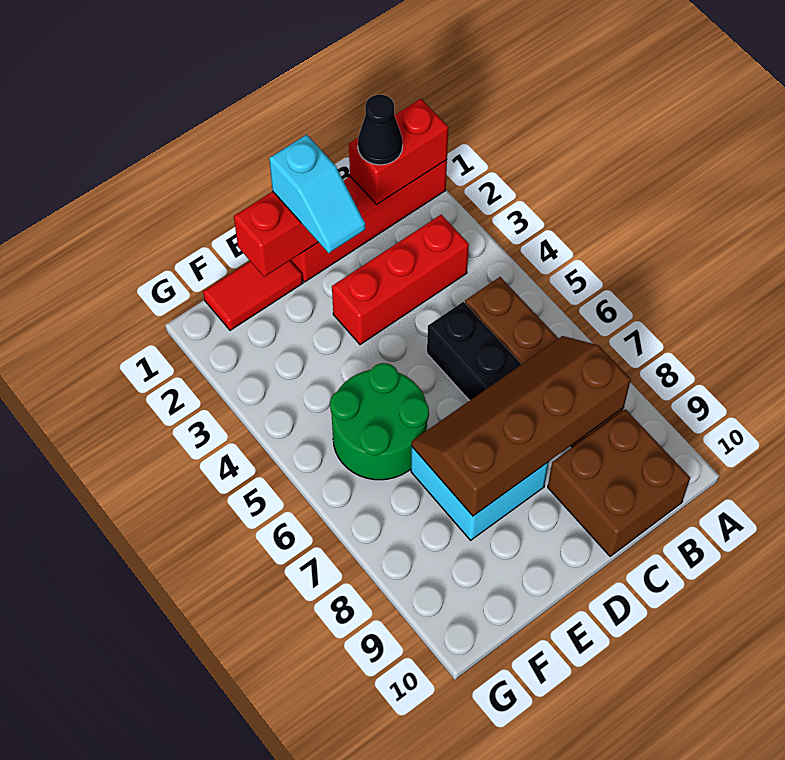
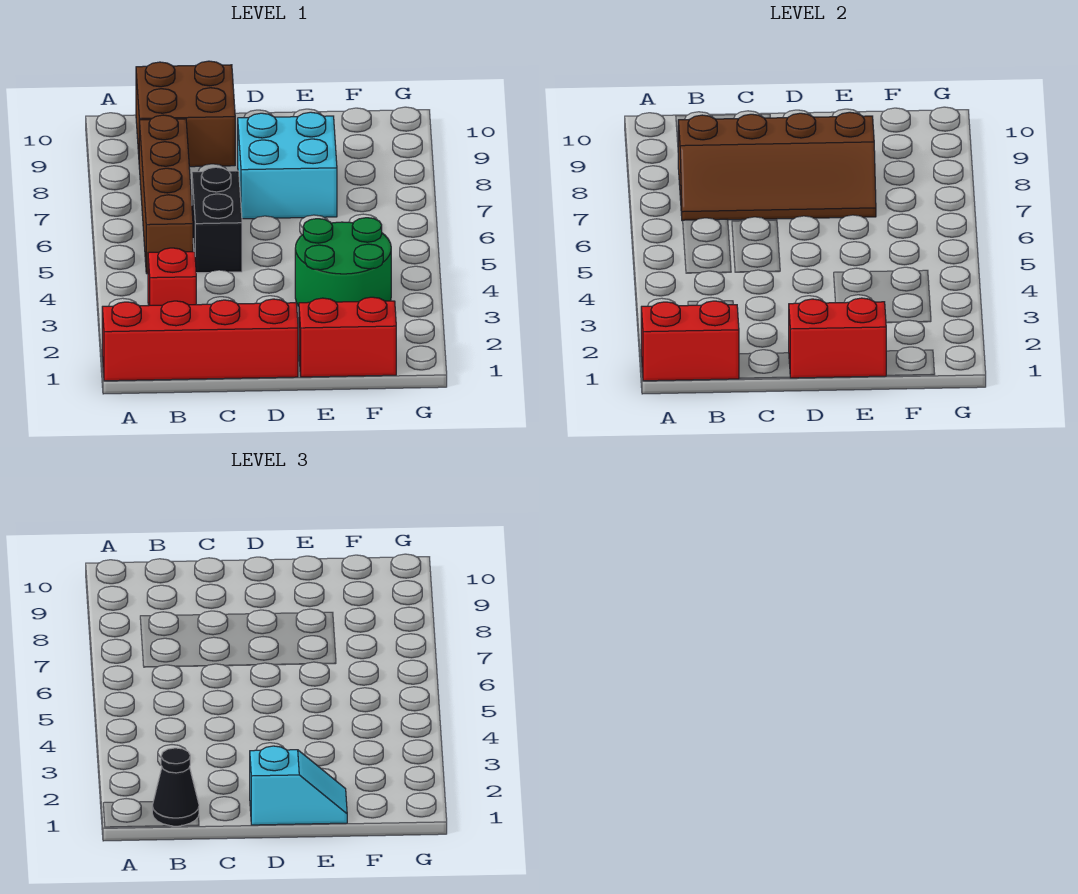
red 1x3 brick [332,215,469,345] -> red 1x1 brick [148,248,196,306]
cyan 1x2 slope [269,135,365,253] -> cyan 1x2 slope turned to [250,746,347,825]
red 1x2 tile [203,261,303,330] -> red 1x2 brick [299,297,396,377]
green 2x2 round brick [330,363,429,480] -> green 2x2 round brick moved to [295,218,391,306]

